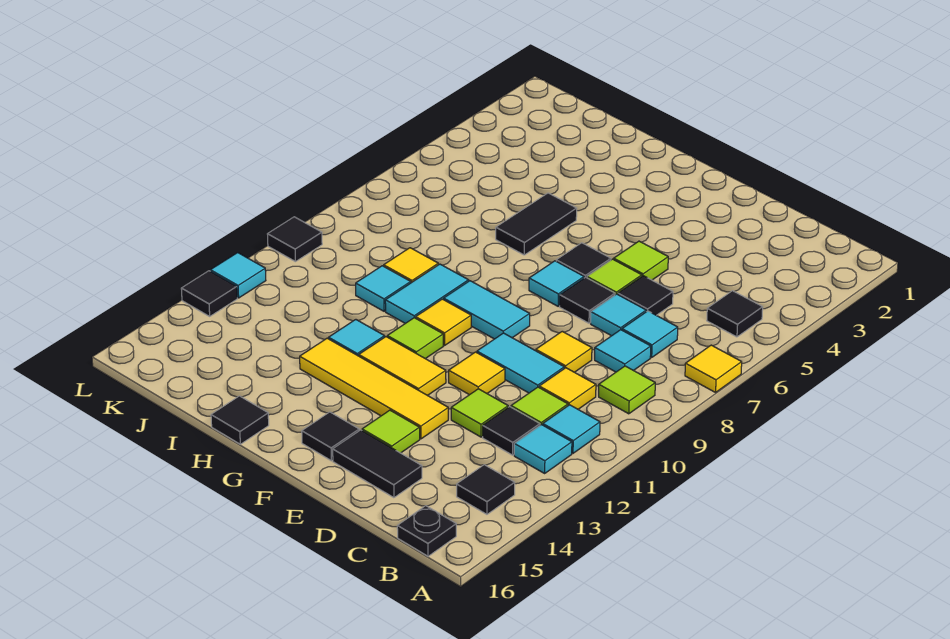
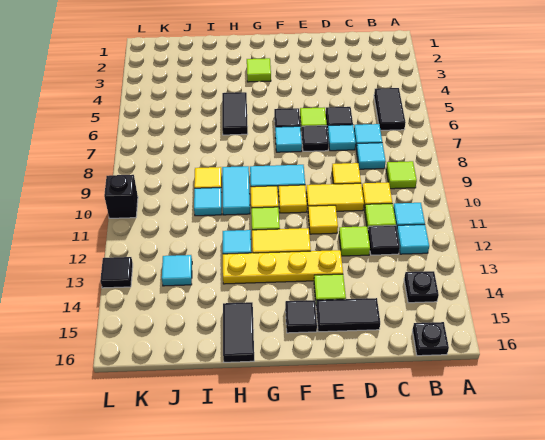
yellow 1x1 tile [685,345,742,392] -> yellow 1x1 tile moved to [279,185,307,213]
black 1x1 tile [707,291,763,337] -> black 1x2 tile [374,88,406,130]
black 1x1 tile [457,465,515,514] -> black 1x1 plate [404,271,439,303]
cyan 1x2 tile [477,333,564,393] -> yellow 1x2 tile [306,183,364,211]
lime 1x1 tile [614,241,668,280] -> lime 1x1 tile moved to [247,58,271,82]
yellow 1x4 tile [300,338,448,439] -> yellow 1x4 plate [223,250,343,284]
black 1x1 tile [211,396,269,444] -> black 1x2 tile [223,302,254,362]
black 1x1 tile [268,217,322,262] -> black 1x1 brick [104,175,138,218]
cyan 1x1 tile [210,253,266,298] -> cyan 1x1 tile moved to [162,255,192,286]

